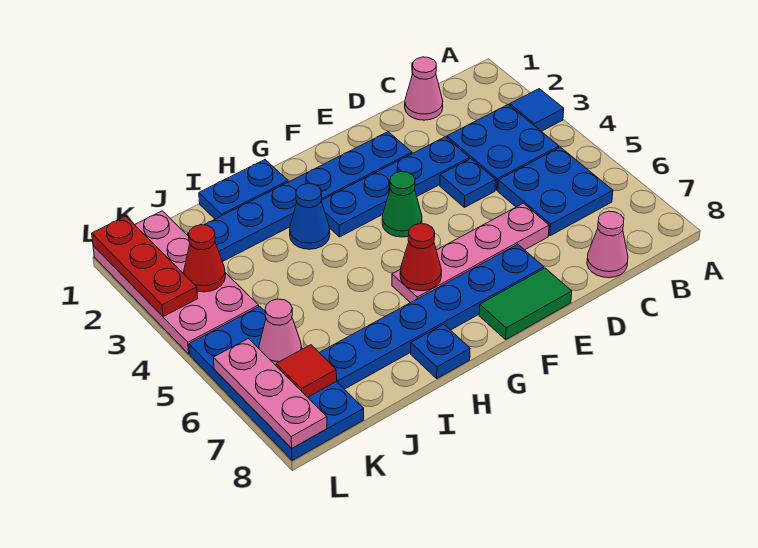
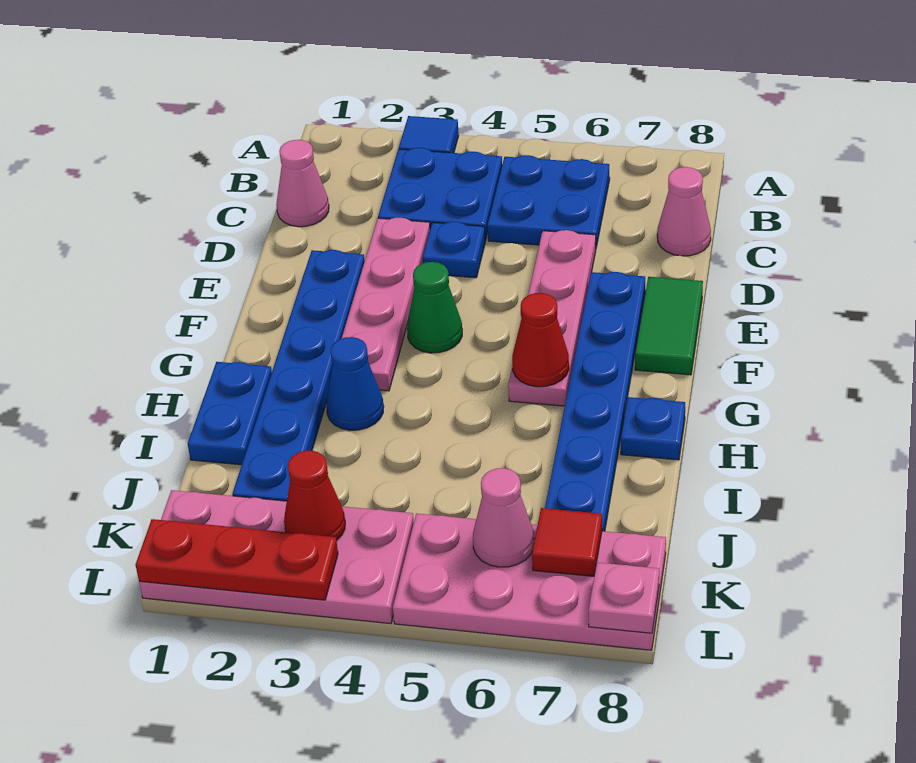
blue 1x4 plate [321,137,470,237] -> pink 1x4 plate [341,218,430,391]
blue 2x4 plate [189,306,364,461] -> pink 2x4 plate [393,513,666,650]
pink 1x3 plate [213,339,327,448] -> pink 1x1 plate [589,562,659,633]

